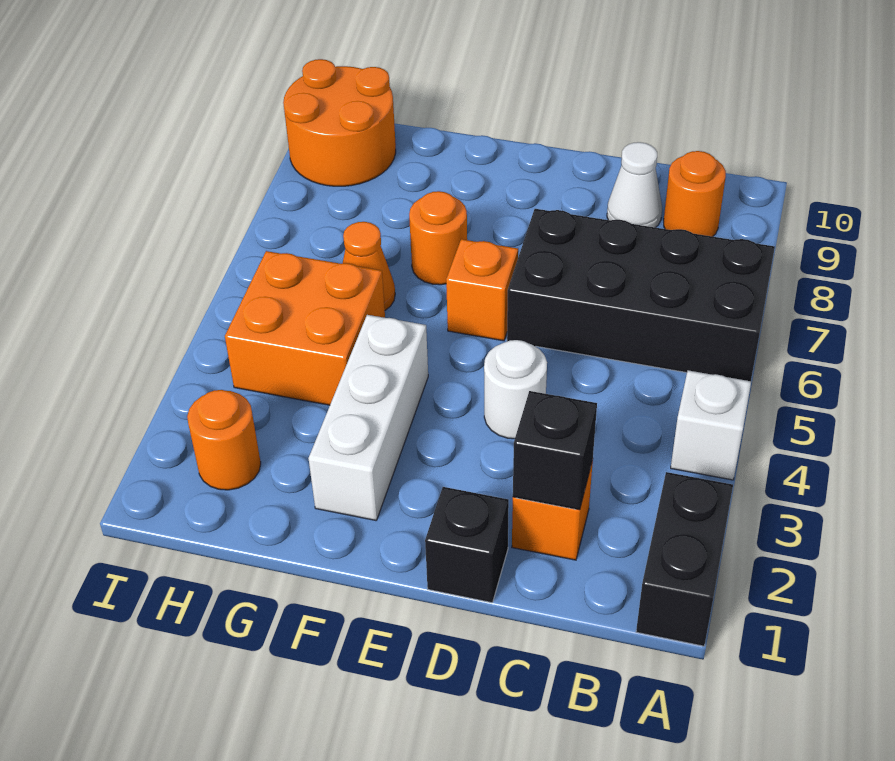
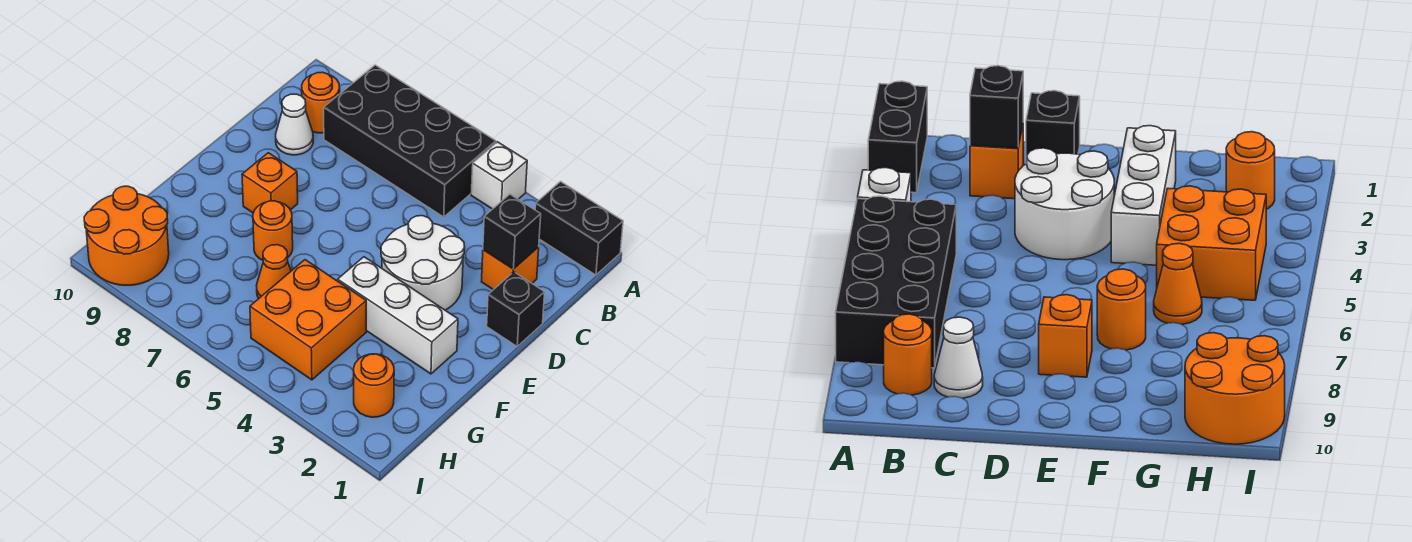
black 2x4 brick [507,209,775,381] -> black 2x4 brick turned to [324,65,496,217]
white 1x1 round brick [484,340,547,439] -> white 2x2 round brick [381,216,465,310]
orange 1x1 brick [446,239,518,341] -> orange 1x1 brick moved to [242,153,298,213]

